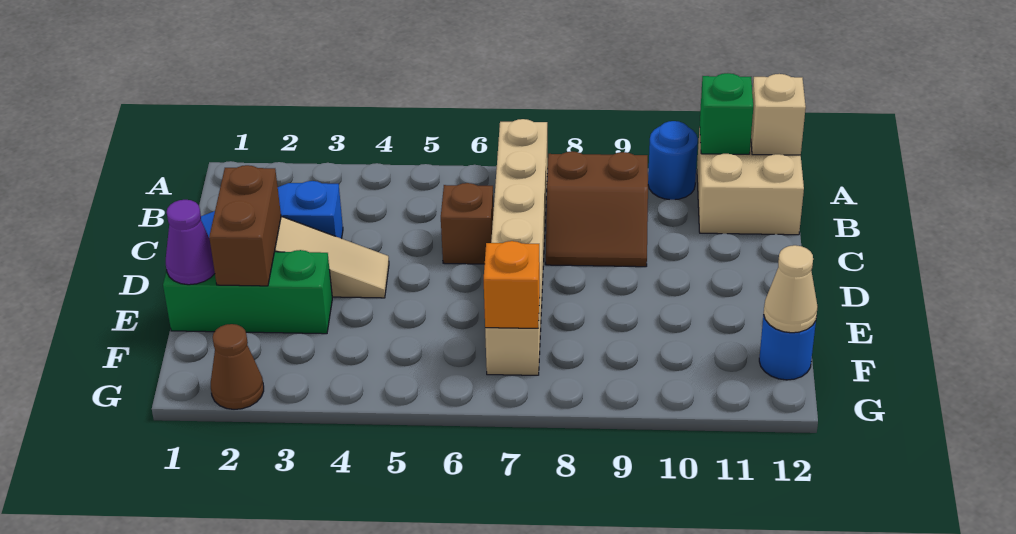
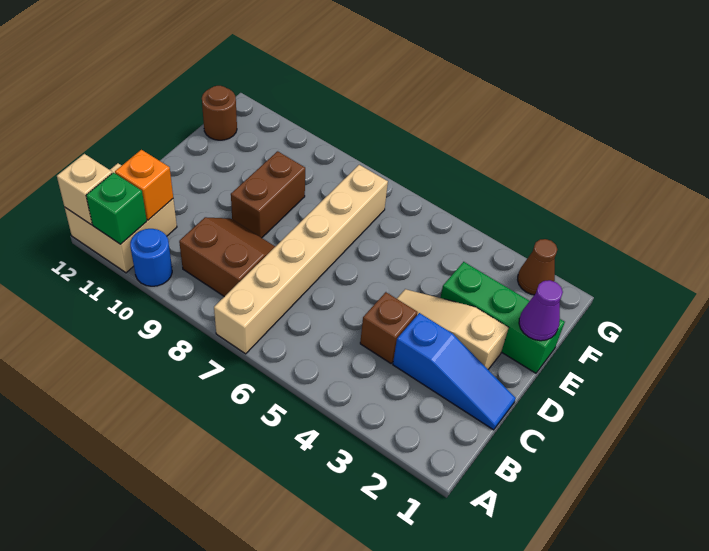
brown 1x1 brick [441,183,494,264] -> brown 1x1 brick moved to [360,292,418,363]
brown 1x2 brick [209,165,281,286] -> brown 1x2 brick moved to [231,151,305,238]
orange 1x1 brick [484,241,540,328] -> orange 1x1 brick moved to [115,150,173,220]
blue 1x1 round brick [759,315,816,380] -> brown 1x1 round brick [202,86,237,140]
tan 1x1 cone [764,245,818,333] -> none

